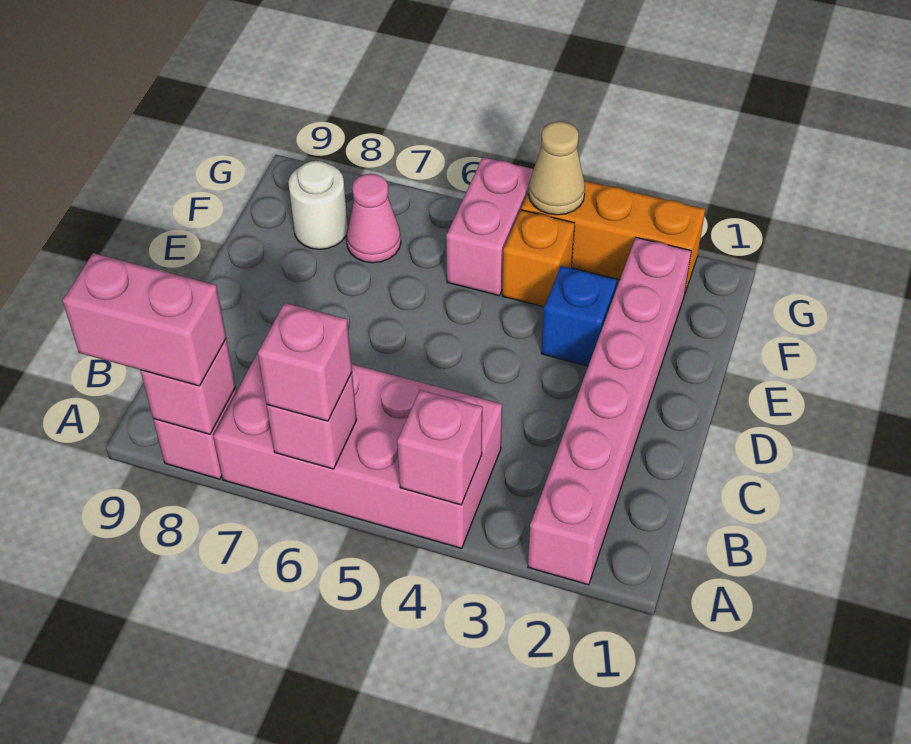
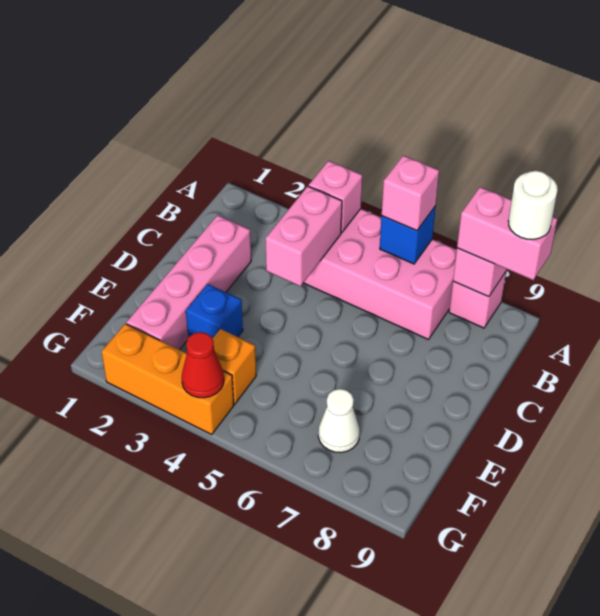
pink 1x6 brick [528,238,691,585] -> pink 1x4 brick [126,215,251,350]
pink 1x1 brick [267,373,357,469] -> blue 1x1 brick [380,206,436,264]
pink 1x2 brick [446,157,534,295] -> pink 1x2 brick moved to [265,186,342,286]
pink 1x1 cone [346,174,401,263] -> white 1x1 cone [318,389,360,453]
white 1x1 round brick [288,161,348,249] -> white 1x1 round brick moved to [508,171,558,240]
tan 1x1 cone [529,121,585,215] -> red 1x1 cone [182,332,224,398]

